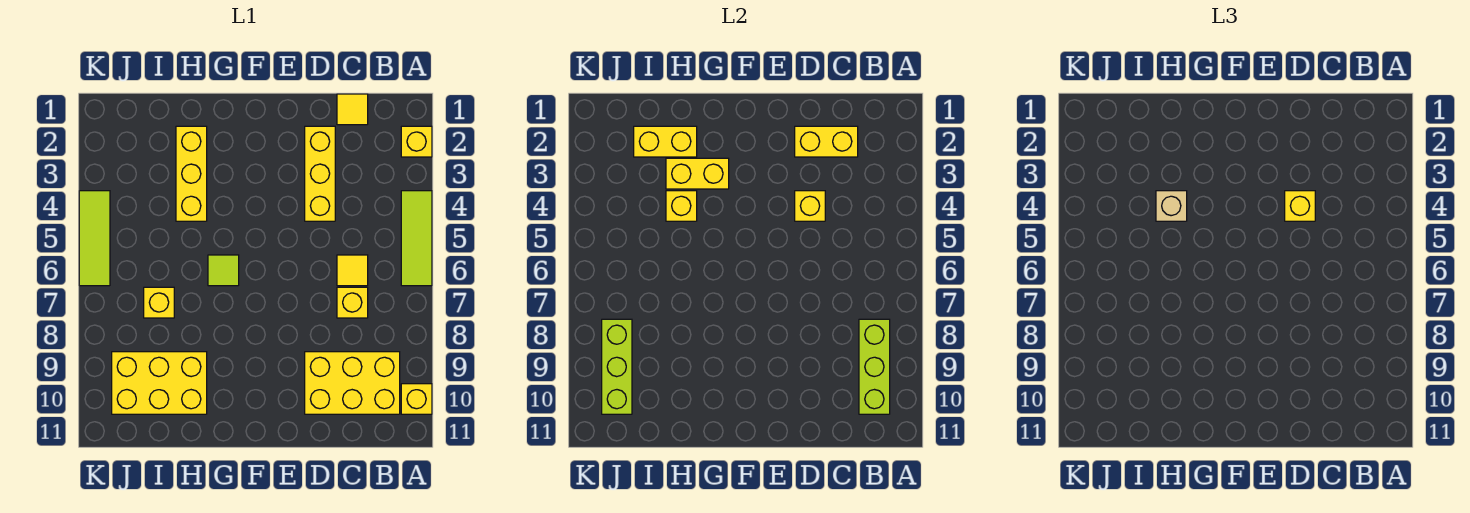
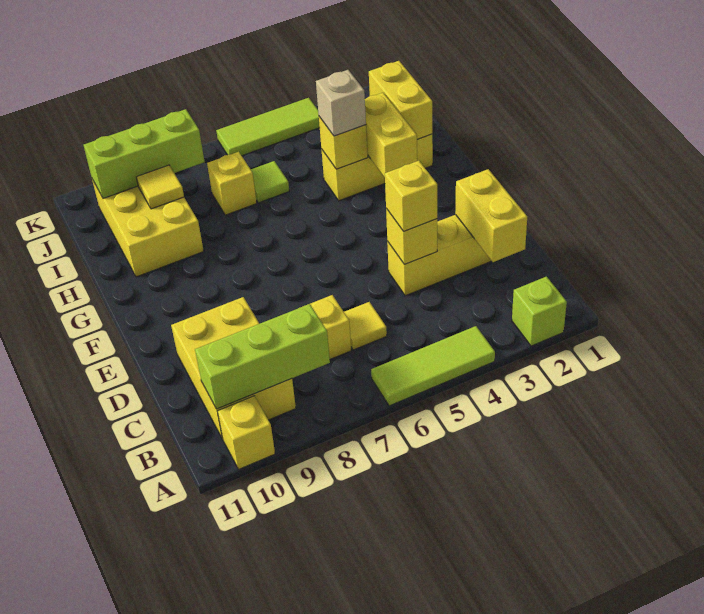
yellow 1x1 brick [401,126,432,157] -> lime 1x1 brick [512,277,567,346]
yellow 1x1 tile [337,94,368,125] -> yellow 1x1 tile moved to [137,165,184,209]
lime 1x1 tile [208,255,239,286] -> lime 1x1 tile moved to [251,161,289,203]

